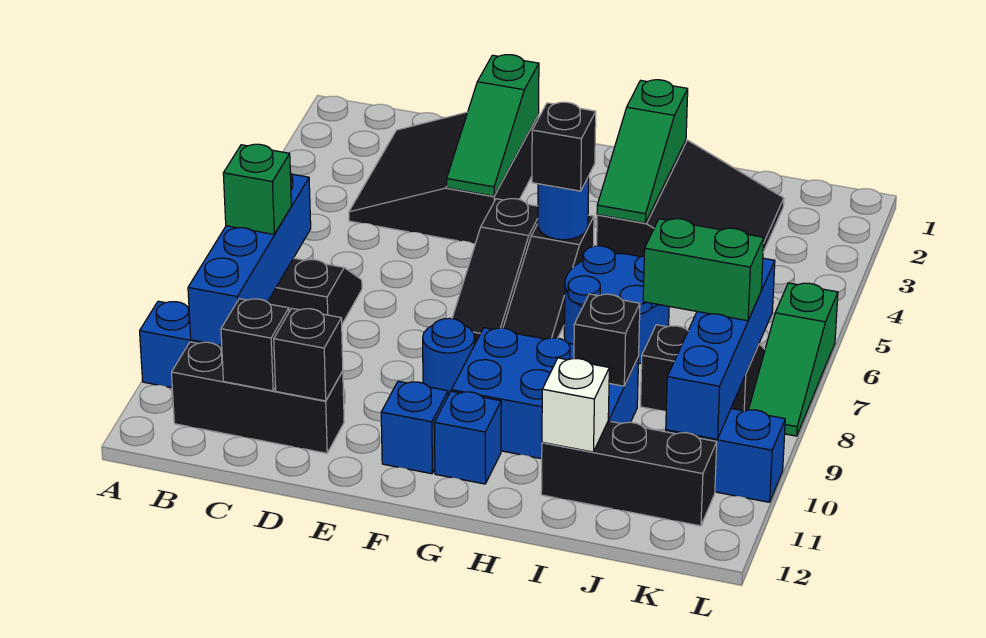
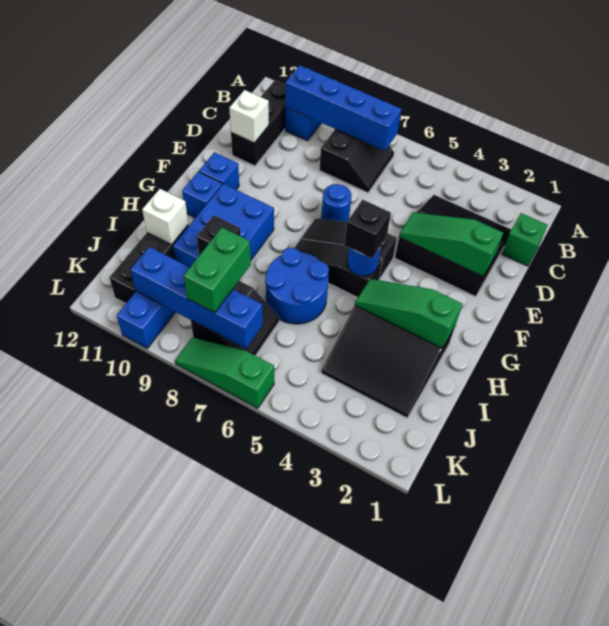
green 1x1 brick [223,144,291,234] -> green 1x1 brick moved to [502,213,548,266]
black 1x1 brick [221,299,289,391] -> none
black 1x1 brick [274,308,343,401] -> white 1x1 brick [229,90,269,143]
blue 1x1 round brick [423,318,475,395] -> blue 1x1 round brick moved to [321,184,352,222]

